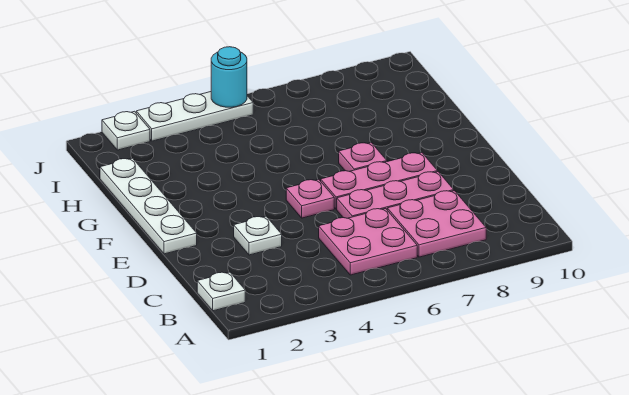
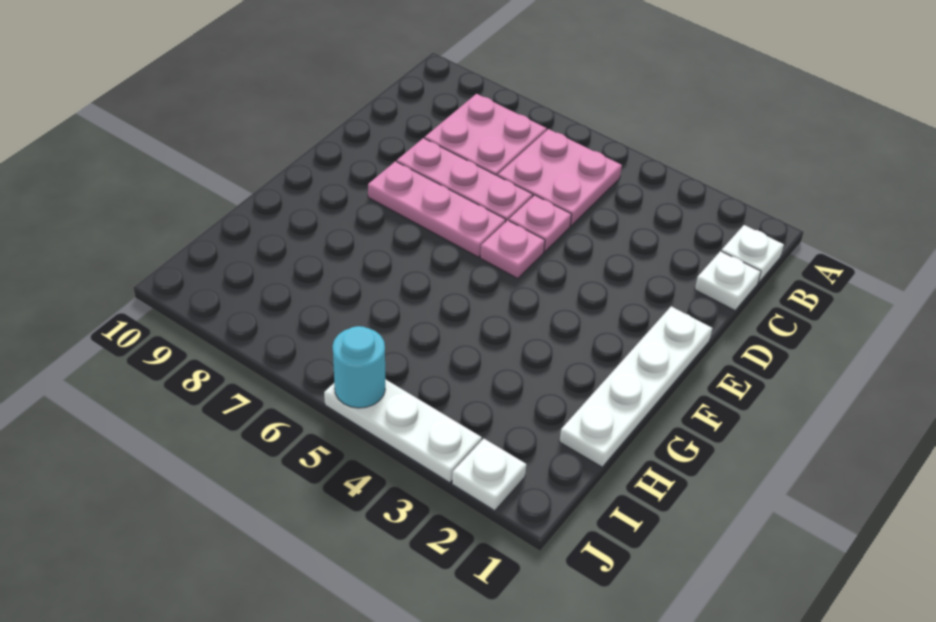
white 1x1 plate [234,216,282,255] -> white 1x1 plate moved to [695,251,761,310]
pink 1x1 plate [339,143,387,171] -> pink 1x1 plate moved to [509,195,572,252]

